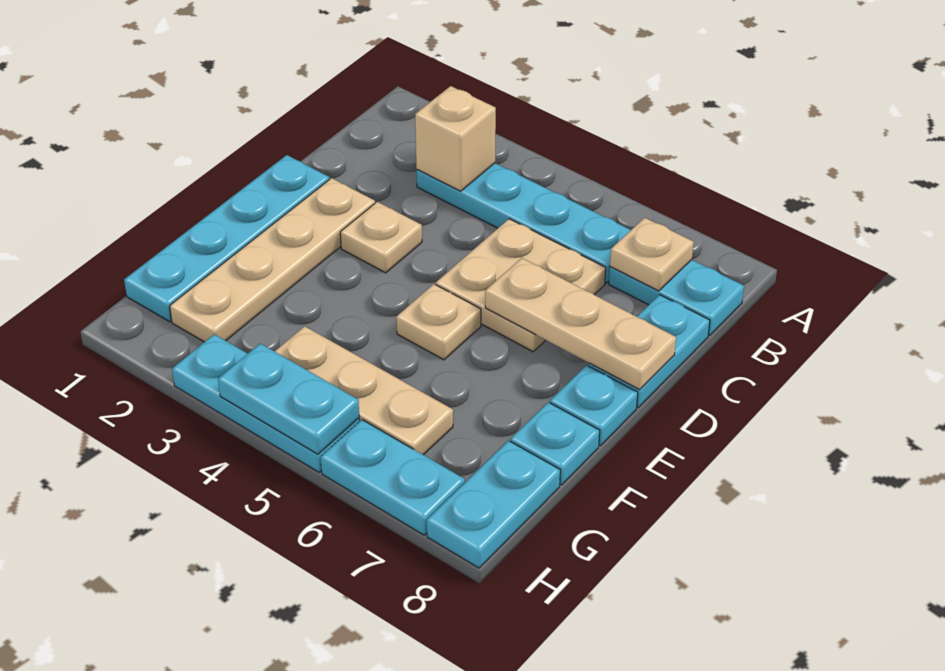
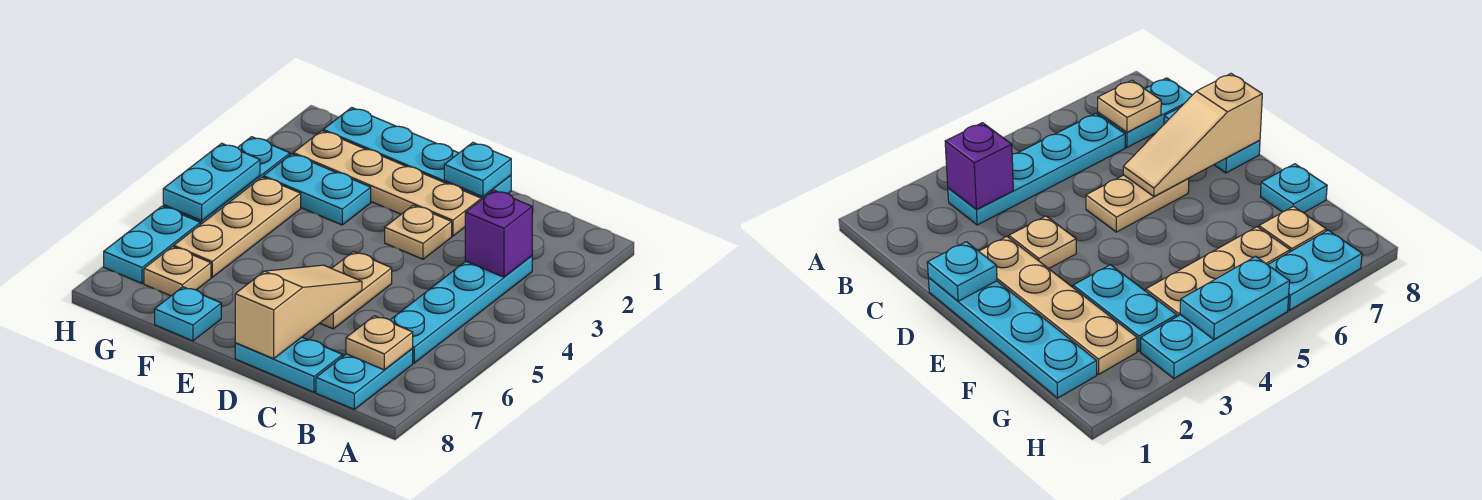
tan 1x1 brick [415,86,496,191] -> purple 1x1 brick [465,190,532,277]
tan 2x2 plate [436,219,606,352] -> tan 1x2 plate [320,252,392,329]
tan 1x3 plate [485,258,676,390] -> tan 1x3 slope [235,265,362,359]
tan 1x1 plate [396,284,481,360] -> tan 1x1 plate moved to [144,247,211,296]
cyan 1x1 plate [550,365,638,446] -> cyan 1x1 plate moved to [444,143,511,197]
cyan 1x2 plate [427,441,560,568] -> cyan 1x2 plate moved to [264,154,371,225]

